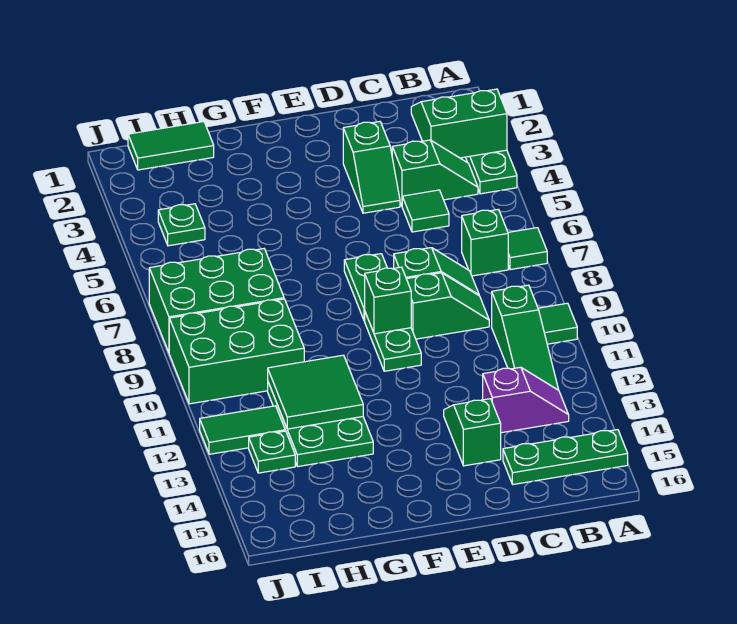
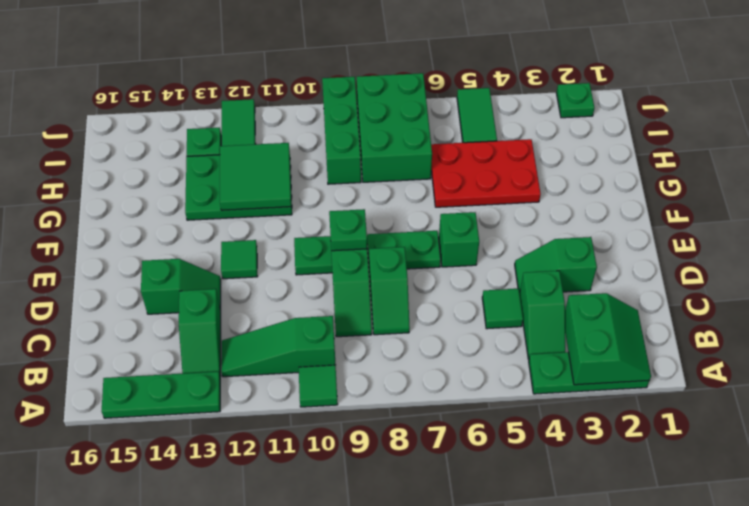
green 1x1 tile [508,228,547,270] -> green 1x1 tile moved to [221,240,258,279]
green 1x3 plate [503,430,628,484] -> green 1x3 plate turned to [102,372,220,418]
green 1x1 brick [462,209,508,276] -> green 1x1 brick moved to [439,212,479,267]
purple 1x2 slope [483,367,569,433] -> green 1x2 slope [179,289,221,374]
none -> red 2x3 plate [431,139,541,207]
green 1x2 tile [128,122,214,170] -> green 1x2 tile moved to [457,88,497,143]
green 2x3 brick [169,299,304,404] -> green 1x3 brick [322,77,361,184]
green 1x1 plate [158,204,205,246] -> green 1x1 plate moved to [556,83,595,118]

